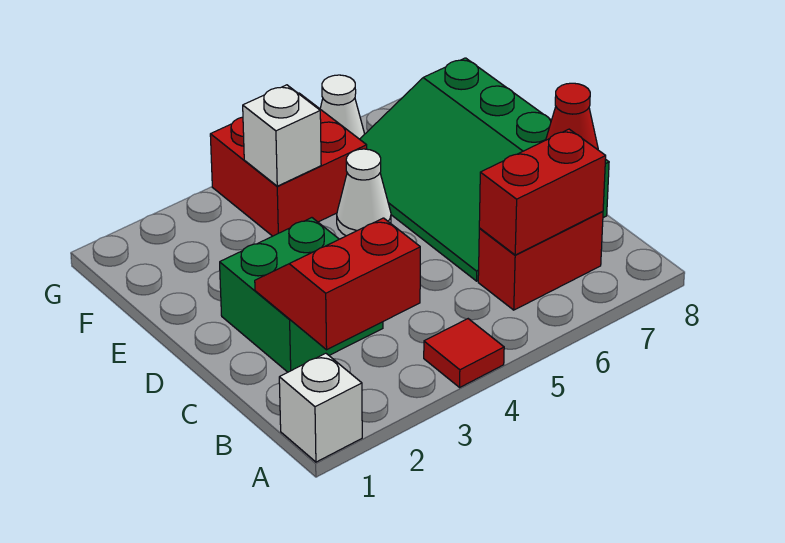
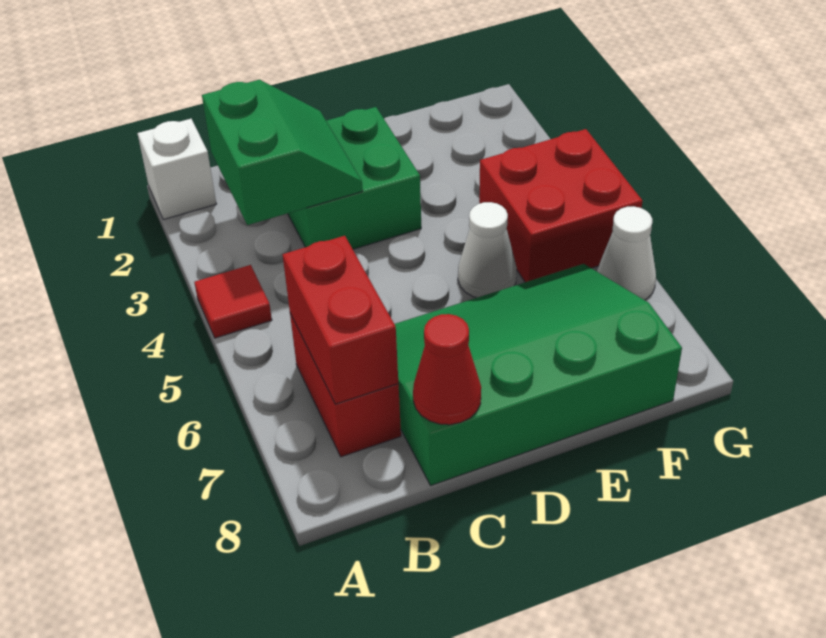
red 2x2 slope [255,218,420,350] -> green 2x2 slope [202,80,363,225]
white 1x1 brick [243,85,321,186] -> none

